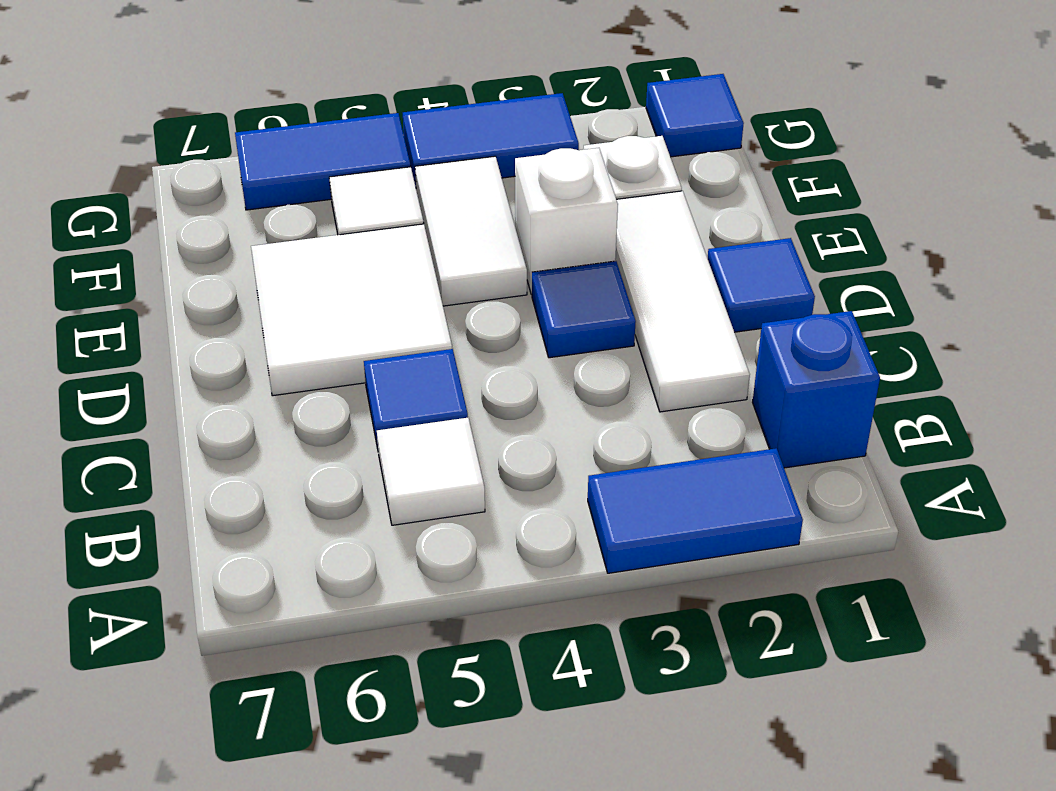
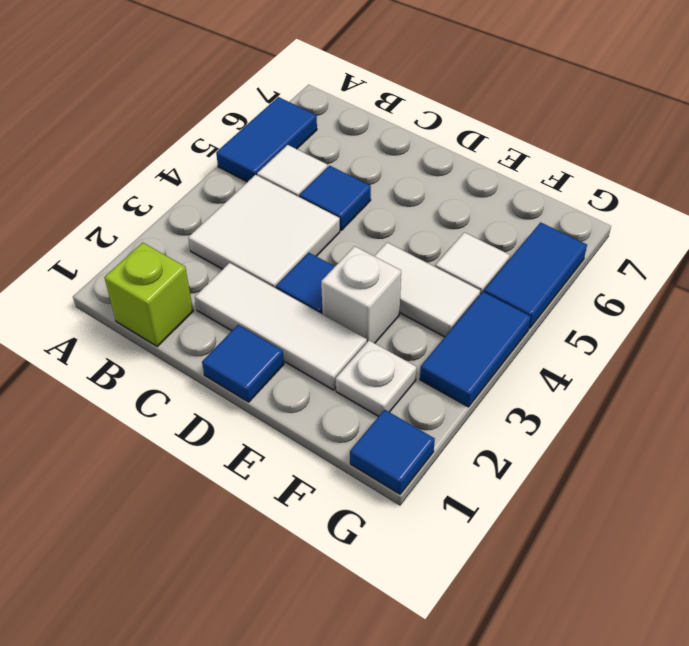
blue 1x2 tile [588,448,803,573] -> blue 1x2 tile moved to [216,97,317,182]
blue 1x1 brick [753,311,880,468] -> lime 1x1 brick [104,242,193,347]
white 2x2 tile [251,224,452,396] -> white 2x2 tile moved to [188,175,340,288]

